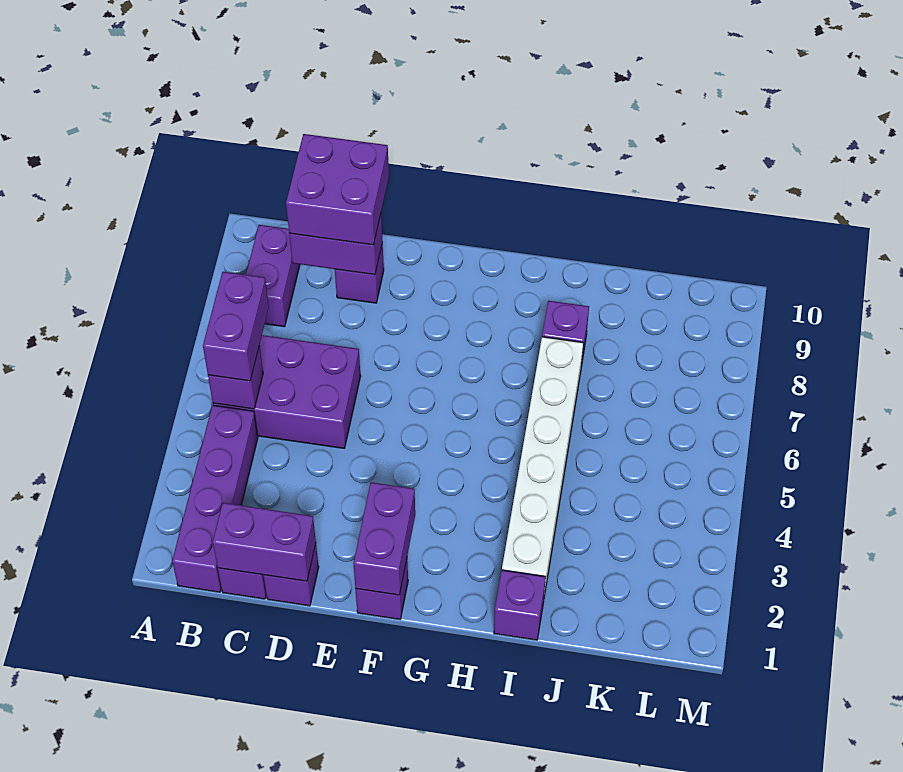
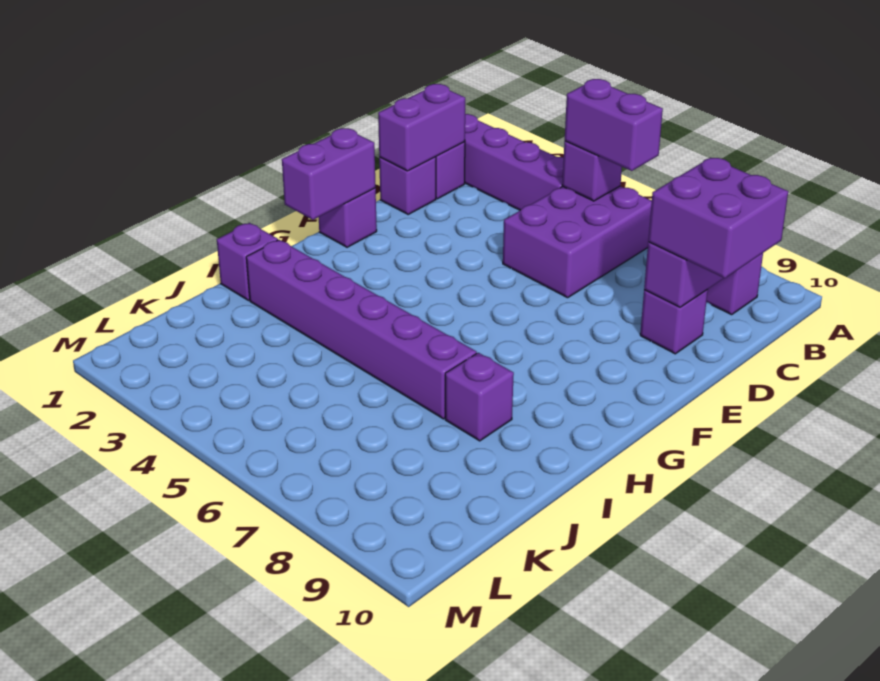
purple 1x2 brick [353,482,415,595] -> purple 1x2 brick turned to [282,128,376,220]
white 1x6 brick [502,337,583,596] -> purple 1x6 brick [246,240,477,419]

